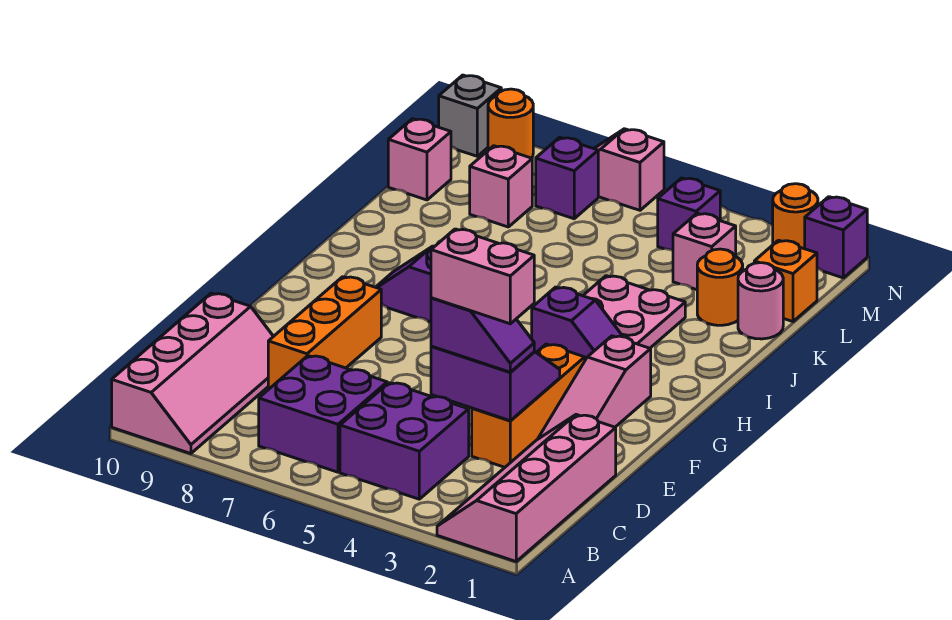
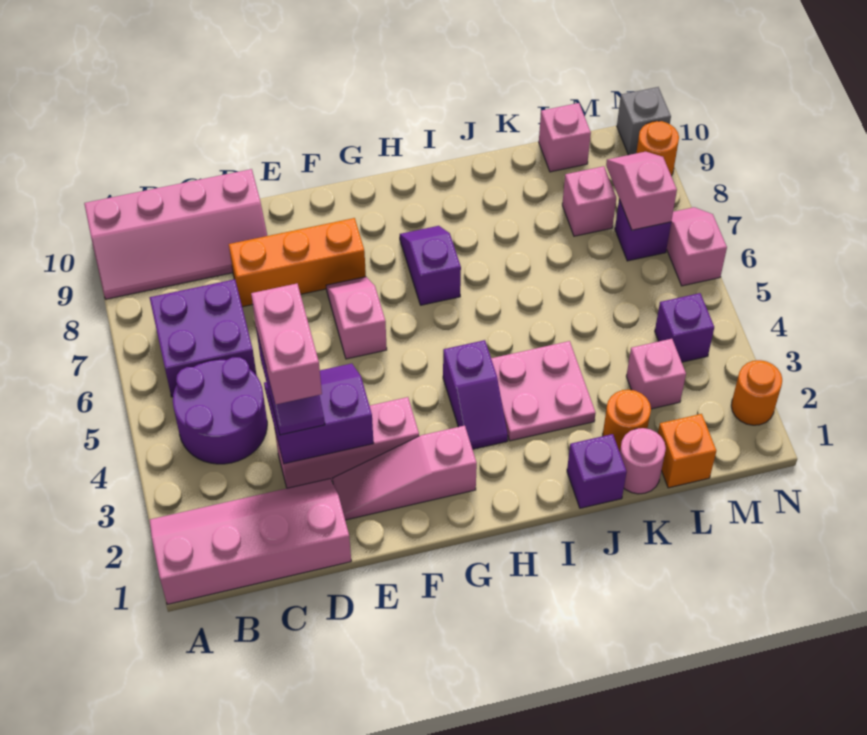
purple 2x2 brick [340,383,469,499] -> purple 2x2 round brick [173,357,267,464]
orange 1x3 brick [472,344,585,467] -> pink 1x3 brick [275,397,419,488]
purple 2x2 slope [431,346,560,421] -> purple 2x2 slope turned to [264,363,373,464]
none -> pink 1x2 slope [326,277,387,359]
none -> pink 1x2 slope [606,152,677,230]
purple 1x1 brick [805,197,867,278] -> purple 1x1 brick moved to [567,434,627,508]

